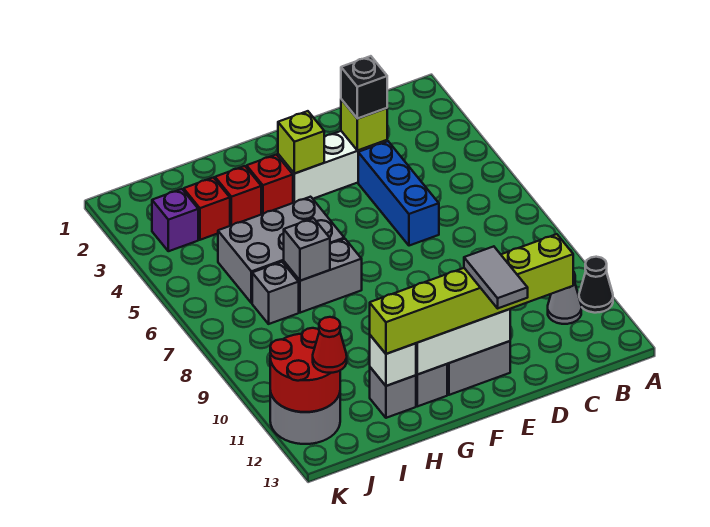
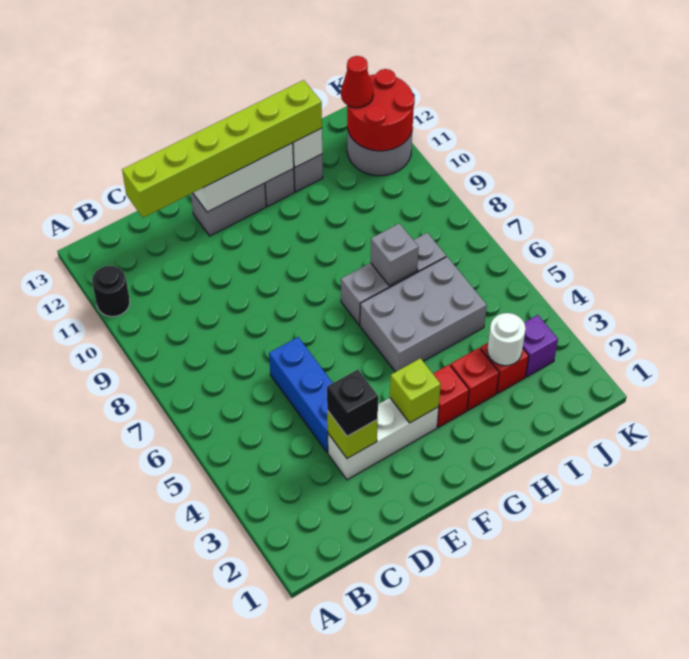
black 1x1 cone [579,257,613,313] -> black 1x1 round brick [92,266,130,317]
grey 1x1 cone [548,272,581,324] -> none
grey 1x2 tile [464,246,528,308] -> none
none -> white 1x1 round brick [487,313,526,366]

